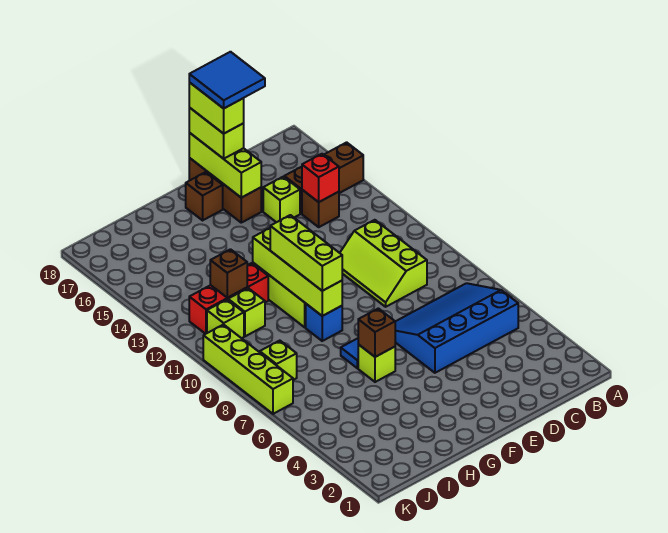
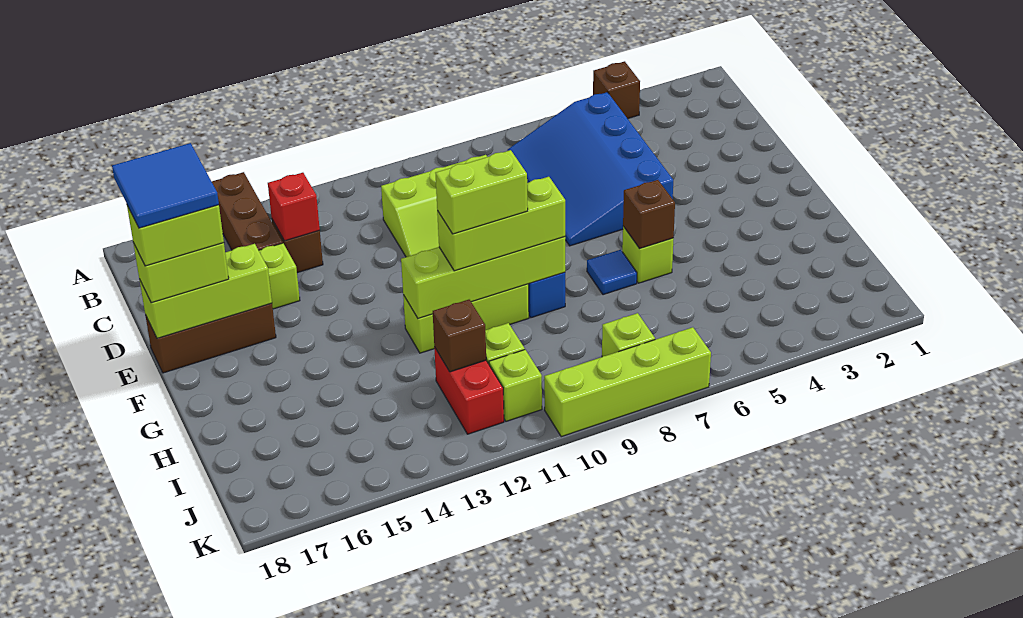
brown 1x1 brick [186,172,223,220] -> brown 1x1 brick moved to [593,61,640,119]
none -> lime 1x2 brick [436,150,528,234]
red 1x3 brick [189,263,268,334] -> red 1x2 brick [434,347,504,434]

